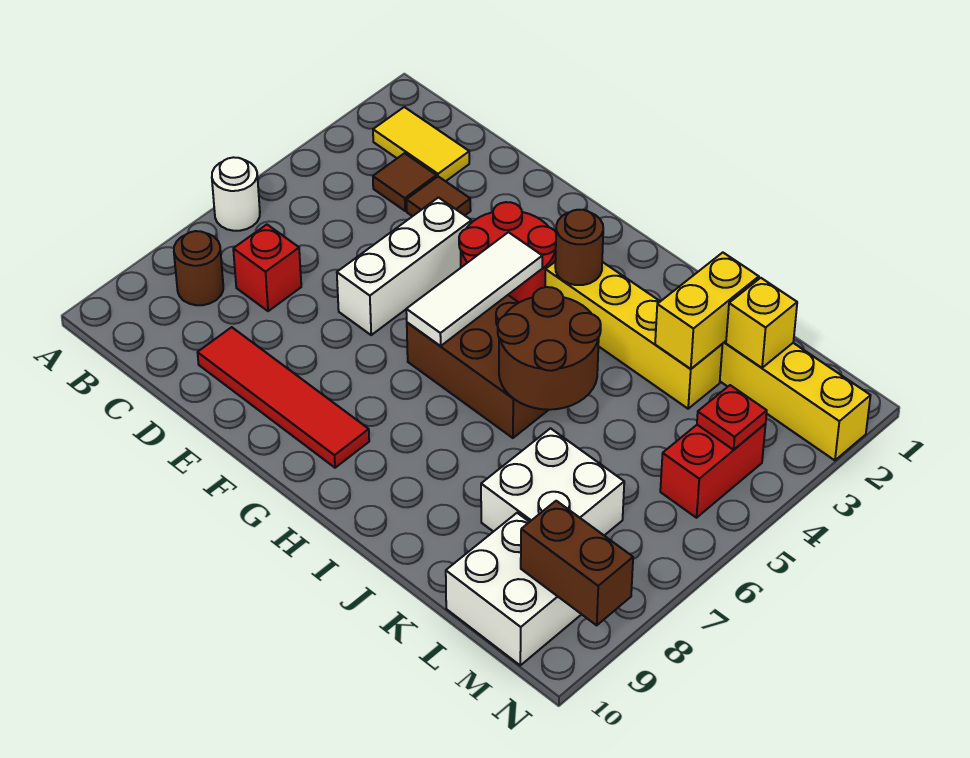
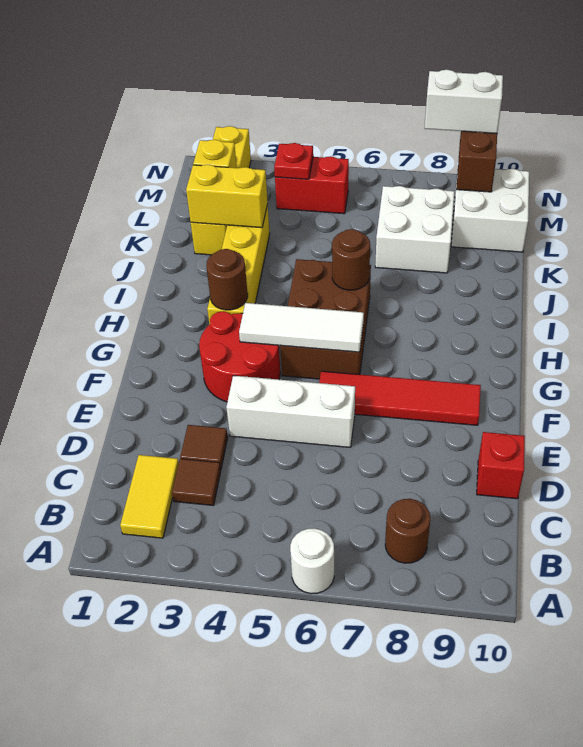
red 1x1 brick [233,225,301,311] -> red 1x1 brick moved to [477,432,525,499]
red 1x4 tile [197,327,369,468] -> red 1x4 tile turned to [319,371,481,425]
brown 2x2 round brick [498,287,601,410] -> brown 1x1 round brick [332,229,370,290]
none -> white 1x2 brick [425,70,503,133]

